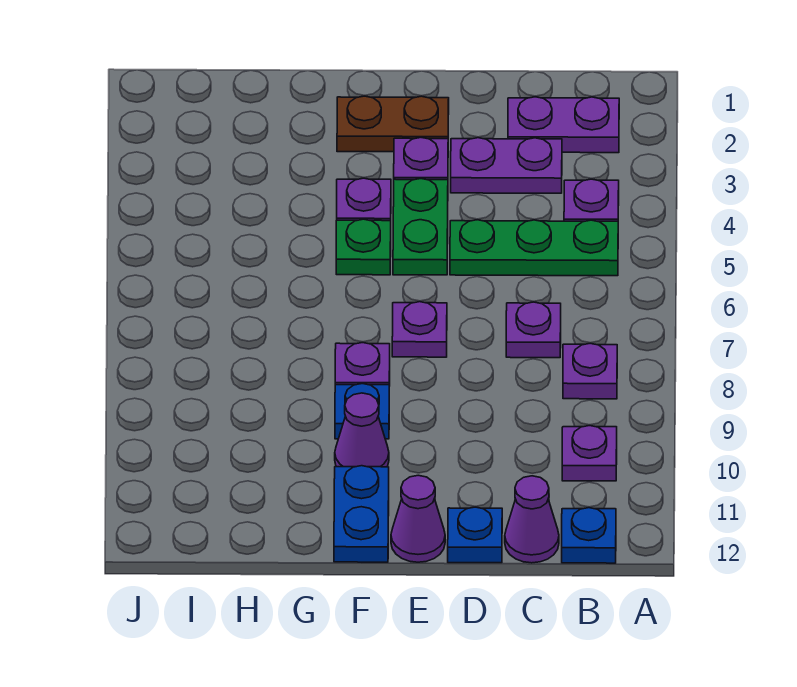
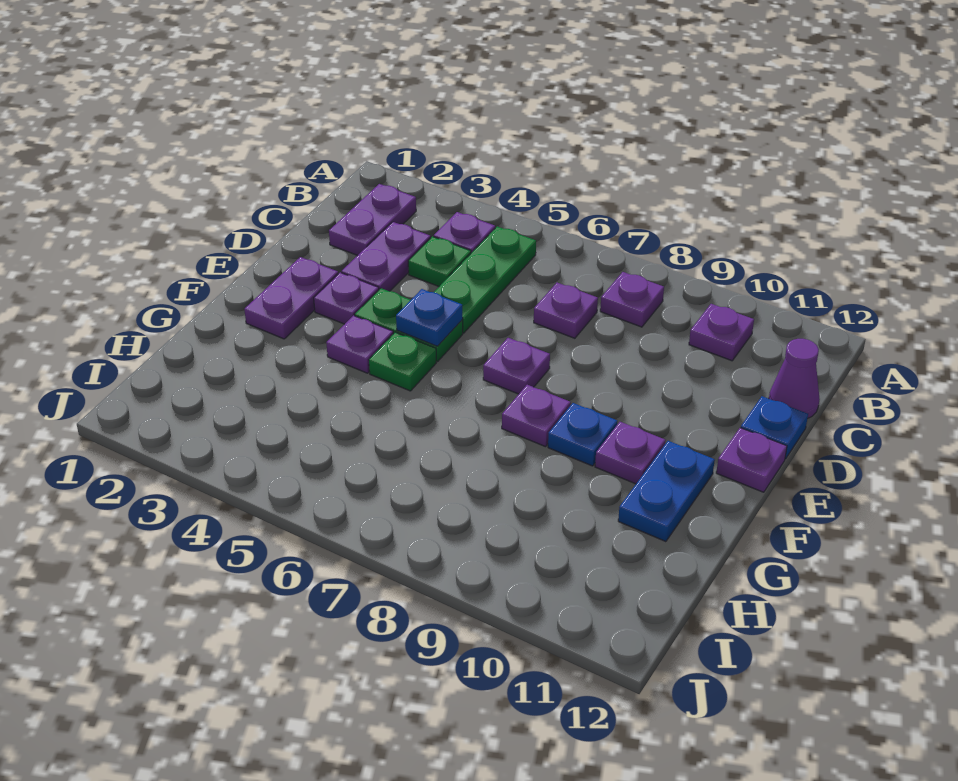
blue 1x1 plate [562,508,616,563] -> blue 1x1 plate moved to [396,289,463,346]
none -> green 1x1 plate [408,237,471,286]
brown 1x2 plate [337,96,449,152] -> purple 1x2 plate [244,257,338,339]
purple 1x1 cone [391,475,445,562] -> purple 1x1 plate [716,428,787,492]
purple 1x1 cone [335,393,389,467] -> purple 1x1 plate [595,422,666,484]
blue 1x2 plate [334,466,389,562] -> blue 1x2 plate turned to [618,441,715,542]

